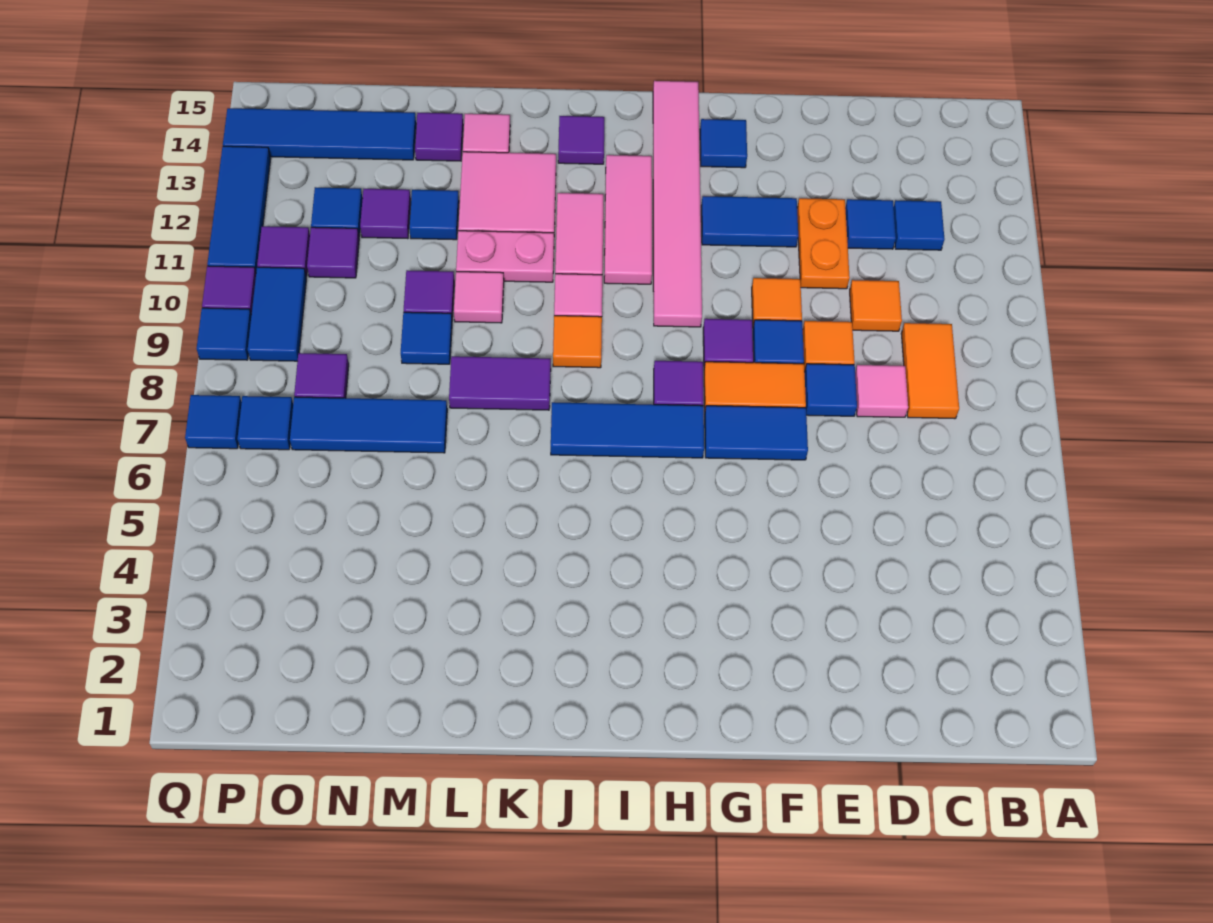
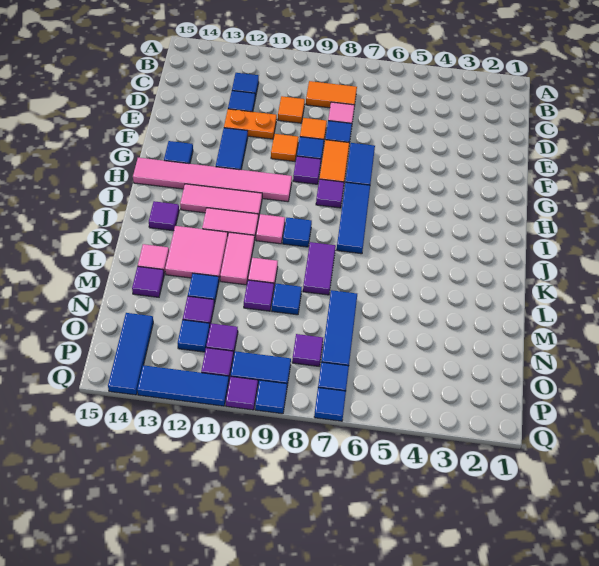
orange 1x1 tile [553,316,602,368] -> blue 1x1 tile [283,218,312,247]
pink 1x2 plate [456,231,554,282] -> pink 1x2 tile [220,232,255,285]
blue 1x4 tile [223,108,416,160] -> blue 1x3 tile [108,313,153,395]

